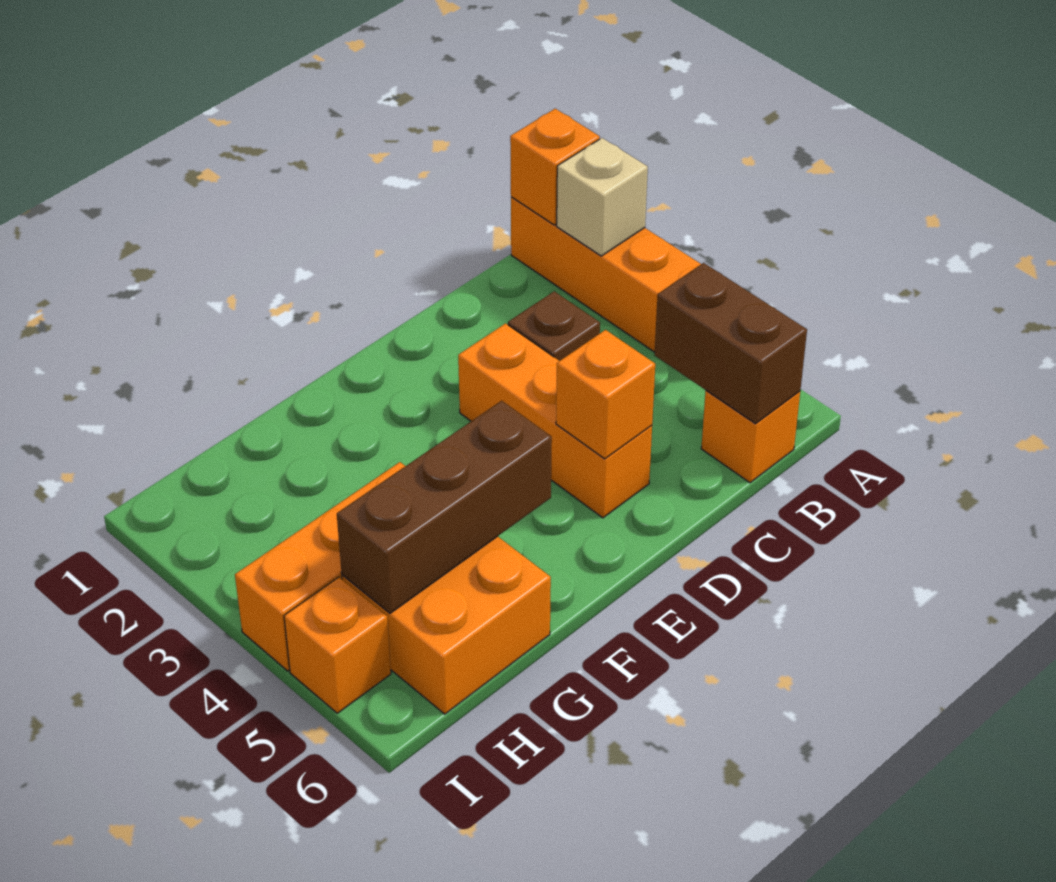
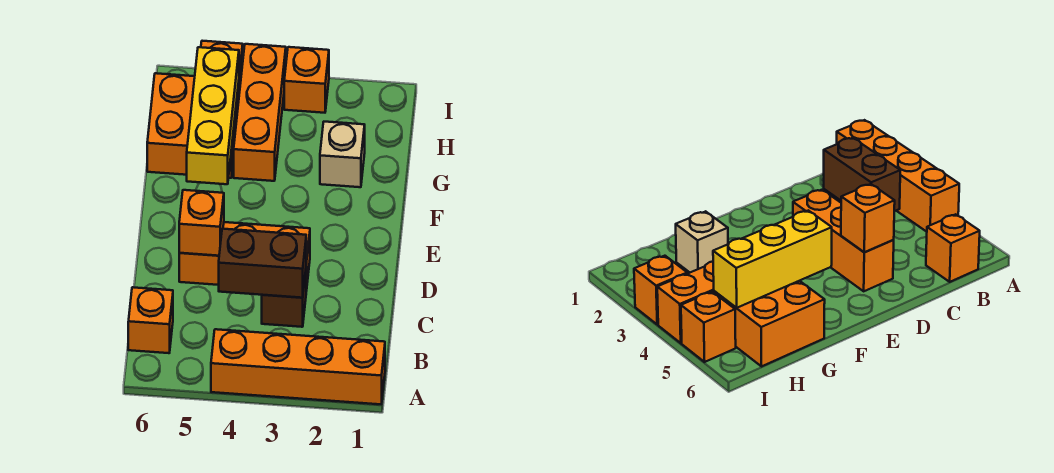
orange 1x1 brick [510,109,600,225] -> orange 1x1 brick moved to [284,47,329,113]
tan 1x1 brick [557,138,648,256] -> tan 1x1 brick moved to [320,122,365,187]
brown 1x2 brick [655,263,807,424] -> brown 1x2 brick moved to [219,229,306,298]
brown 1x3 brick [337,401,552,613] -> yellow 1x3 brick [187,47,239,184]

